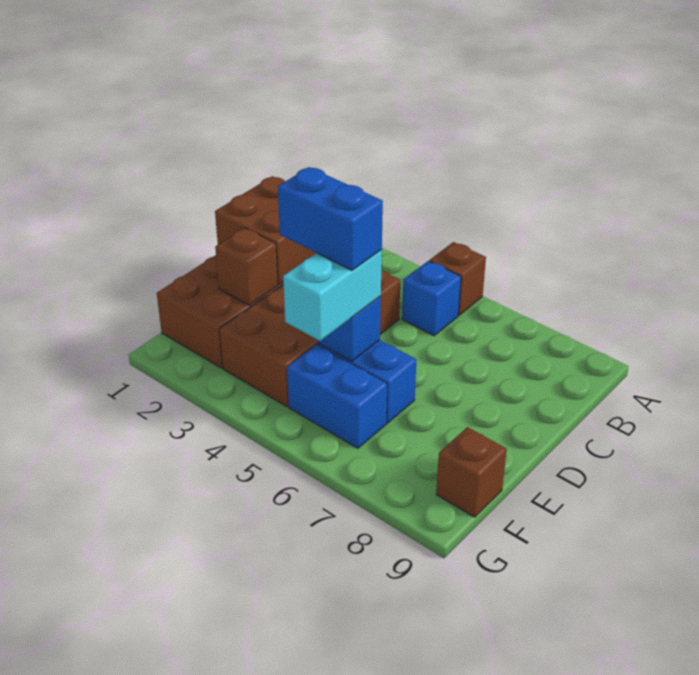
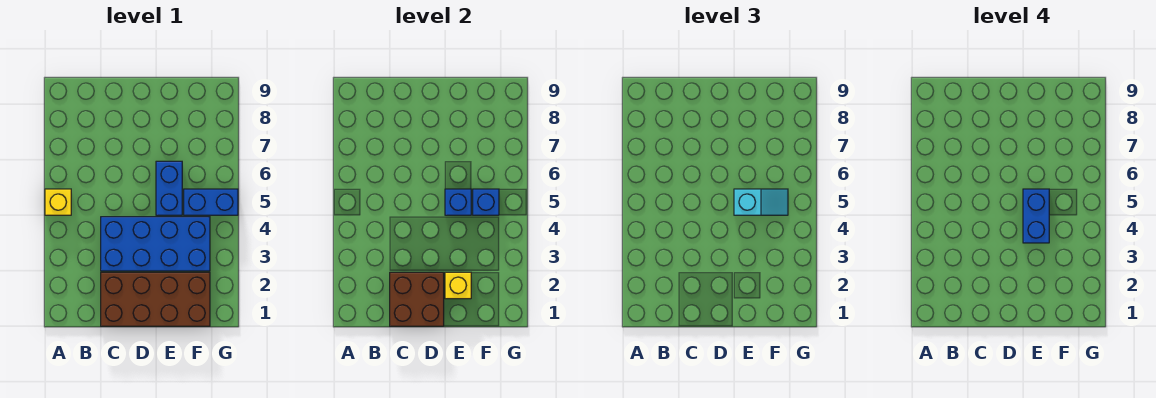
brown 1x1 brick [429,242,486,315] -> yellow 1x1 brick [45,189,71,215]
blue 1x1 brick [402,261,461,336] -> blue 1x1 brick moved to [473,189,499,215]
brown 2x4 brick [220,269,400,407] -> blue 2x4 brick [101,217,210,271]
brown 1x1 brick [215,228,278,305] -> yellow 1x1 brick [445,272,471,299]
cyan 1x2 brick [283,250,382,341] -> cyan 1x2 slope [734,189,788,215]
blue 1x2 brick [287,345,387,448] -> blue 1x2 brick turned to [184,189,238,215]
brown 1x1 brick [436,427,507,517] -> none

